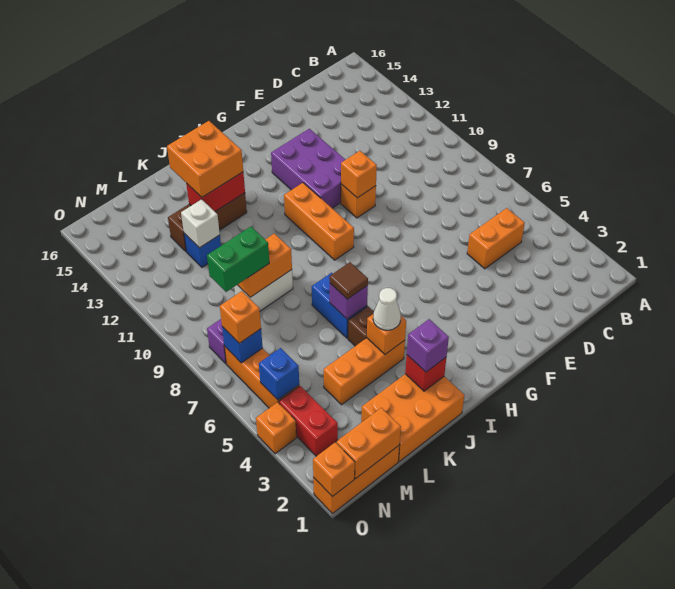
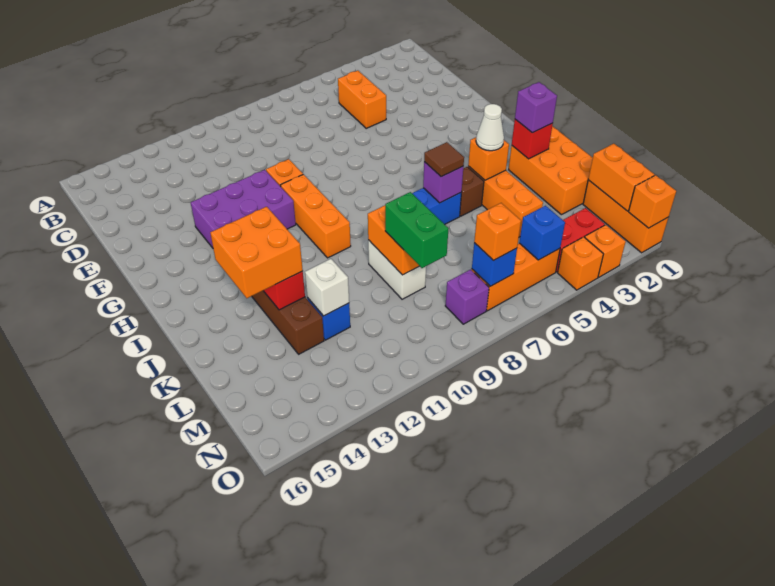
orange 1x1 brick [341,151,377,198] -> orange 1x1 brick moved to [585,225,626,277]
orange 1x3 brick [284,183,354,260] -> orange 1x3 brick turned to [281,174,351,258]

